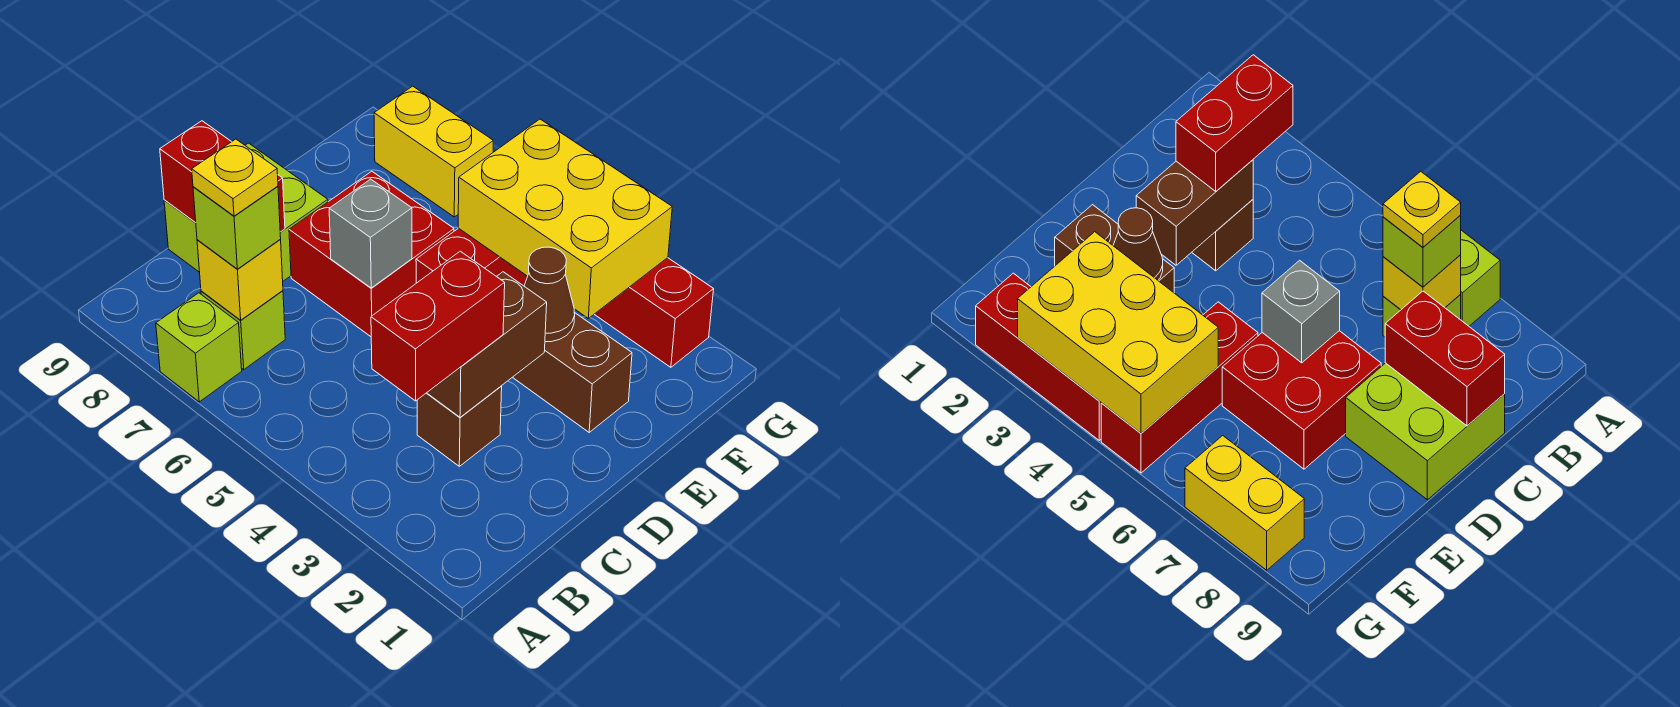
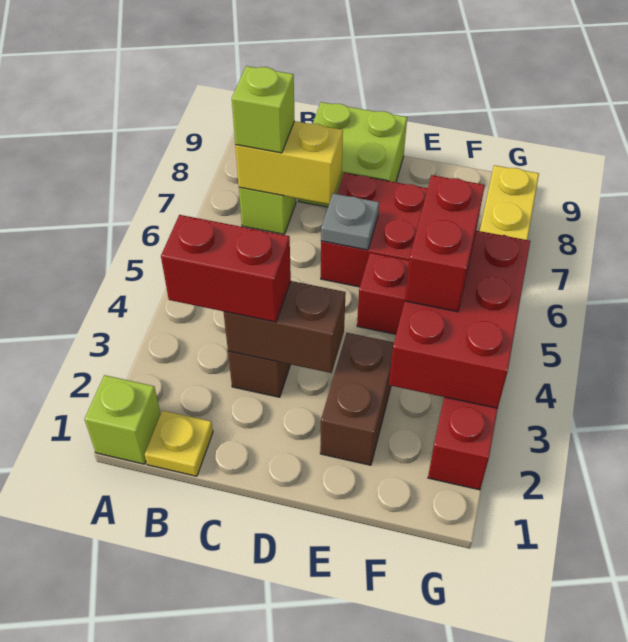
lime 1x1 brick [156,293,242,402] -> lime 1x1 brick moved to [85,375,160,464]
yellow 1x1 brick [197,240,283,320] -> yellow 1x2 brick [235,121,343,204]
yellow 1x1 plate [192,139,278,216] -> yellow 1x1 plate moved to [145,411,213,476]
red 1x2 brick [160,121,285,232] -> red 1x2 brick moved to [405,175,485,312]
grey 1x1 brick [329,179,412,288] -> grey 1x1 plate [321,193,379,250]
brown 1x1 cone [524,247,575,342] -> none
yellow 2x3 brick [458,119,672,318] -> red 2x3 brick [389,231,530,408]

